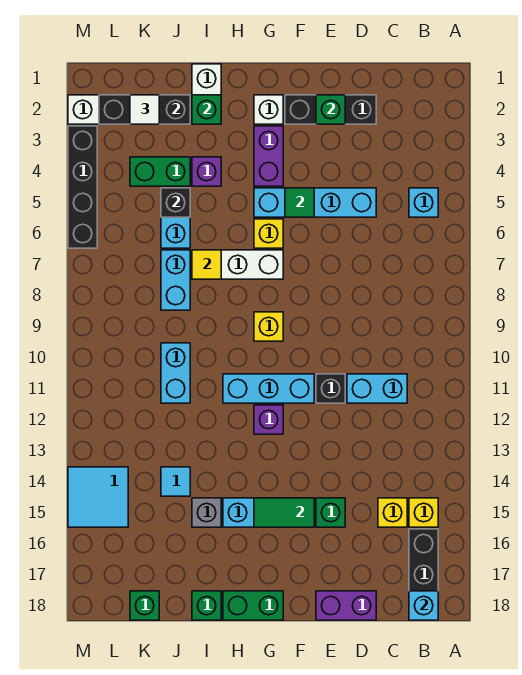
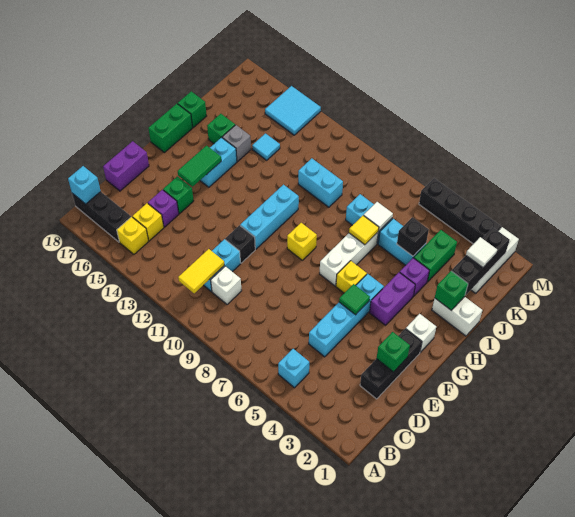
none -> yellow 1x2 tile [178,249,224,293]
none -> white 1x1 brick [211,266,242,305]
purple 1x2 brick [254,126,283,186] -> purple 1x2 brick turned to [369,272,415,325]
purple 1x1 brick [254,405,283,434] -> purple 1x1 brick moved to [148,190,179,227]
none -> white 1x1 tile [364,202,393,231]
green 1x1 brick [130,591,159,620] -> green 1x1 brick moved to [207,114,235,144]

